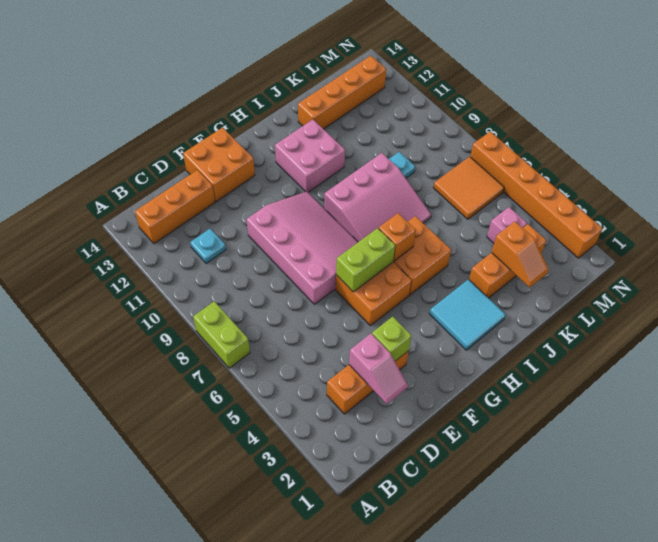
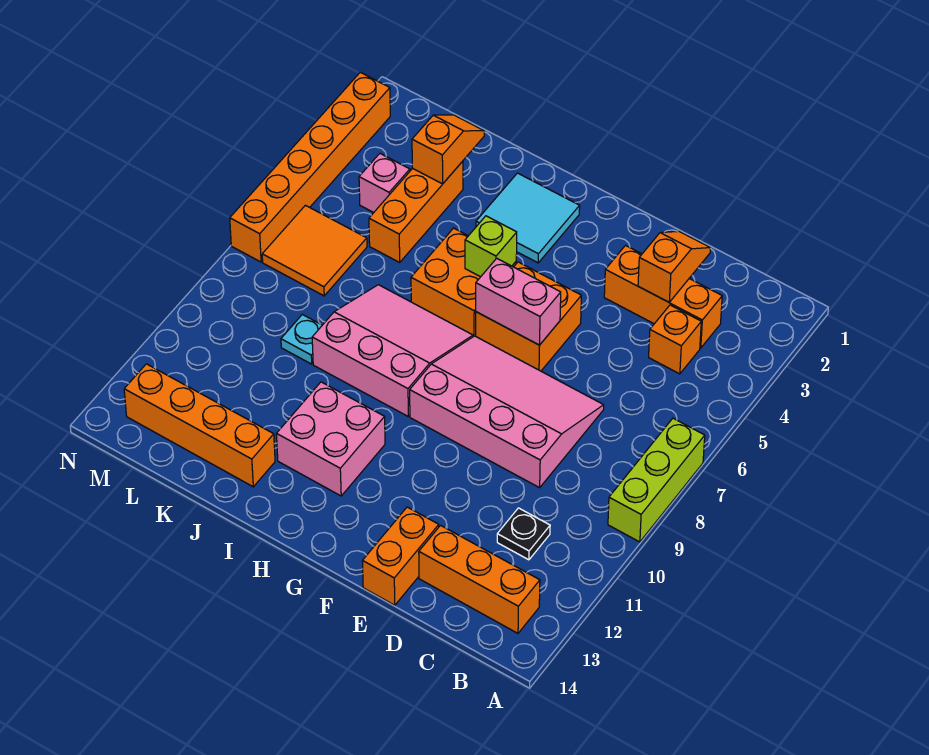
lime 1x2 brick [193,301,250,368] -> lime 1x3 brick [608,418,705,542]
cyan 1x1 plate [190,229,226,264] -> black 1x1 plate [497,508,550,560]
pink 1x2 slope [349,334,408,404] -> orange 1x2 slope [638,231,710,302]
lime 1x1 brick [372,317,411,361] -> lime 1x1 brick moved to [465,216,517,277]
pink 3x4 slope [247,192,358,304] -> pink 3x4 slope turned to [410,336,604,488]
orange 2x2 brick [183,128,255,202] -> orange 1x2 brick [362,507,439,605]
lime 1x2 brick [336,228,395,292] -> pink 1x2 brick [476,258,561,345]
orange 1x1 brick [379,213,416,261] -> orange 1x1 brick moved to [649,305,701,374]
orange 1x3 brick [469,224,546,298] -> orange 1x3 brick turned to [369,161,463,262]

